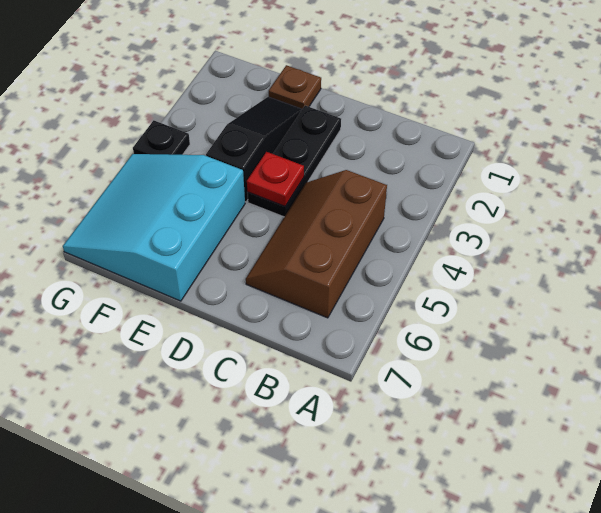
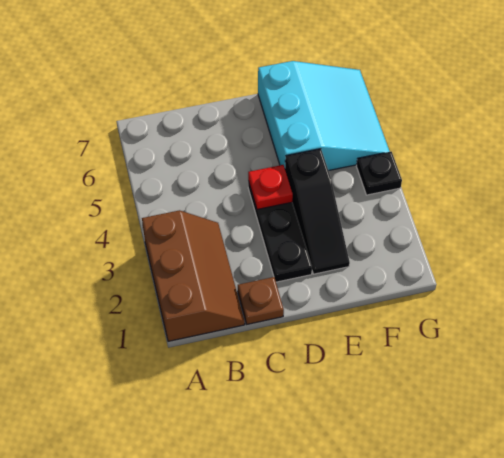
brown 2x3 slope [246,170,387,318] -> brown 2x3 slope moved to [142,210,245,341]
brown 1x1 plate [269,65,321,109] -> brown 1x1 plate moved to [238,277,284,324]

